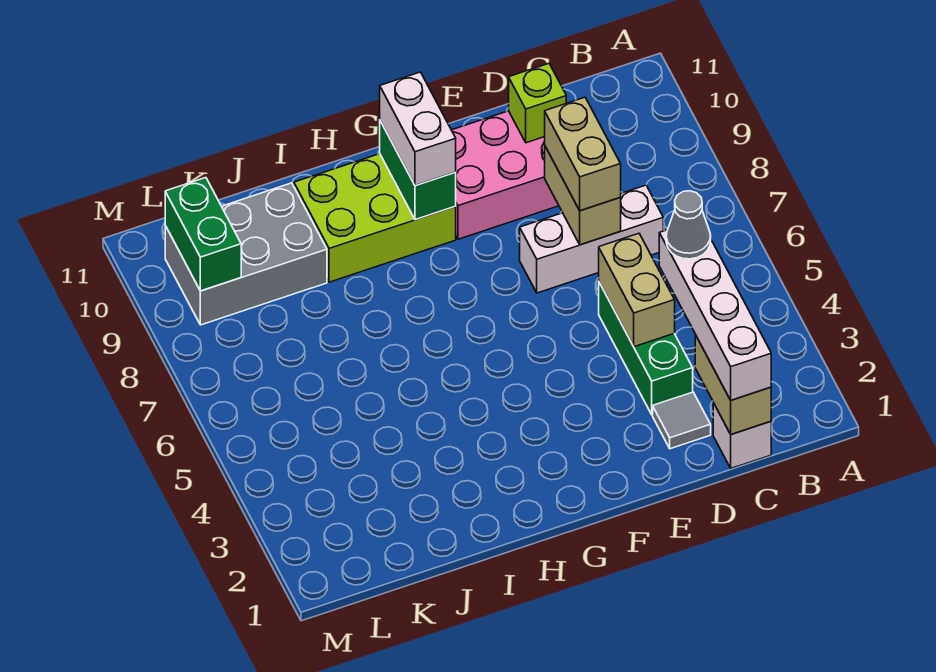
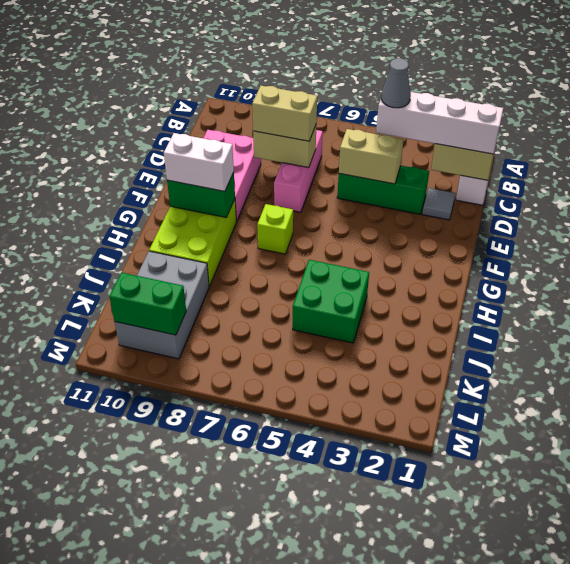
white 1x3 brick [520,185,663,293] -> pink 1x3 brick [274,130,323,212]
lime 1x1 brick [509,64,566,143] -> lime 1x1 brick moved to [257,204,293,254]
none -> green 2x2 brick [293,260,369,343]

